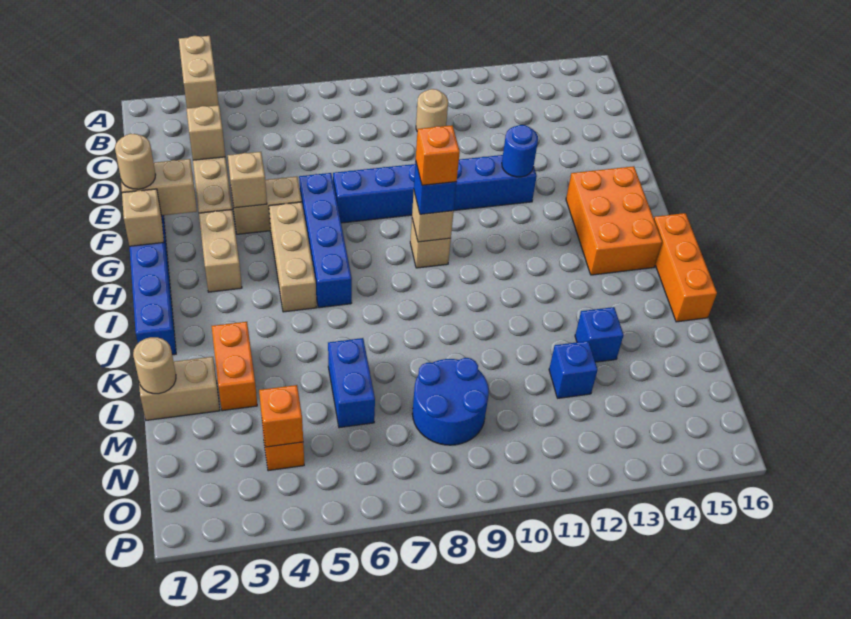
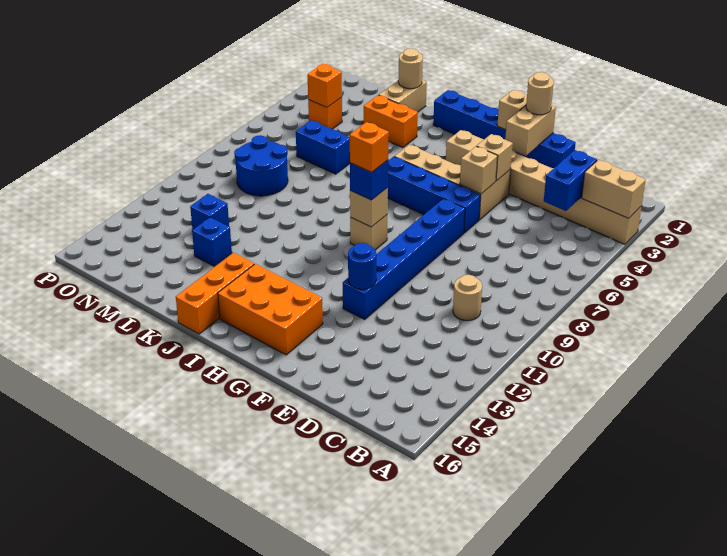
none -> blue 1x2 brick [544,150,597,211]
tan 1x1 brick [187,105,225,160] -> tan 1x1 brick moved to [460,146,498,194]
orange 1x3 brick [654,213,717,322] -> orange 1x3 brick turned to [176,253,254,334]

